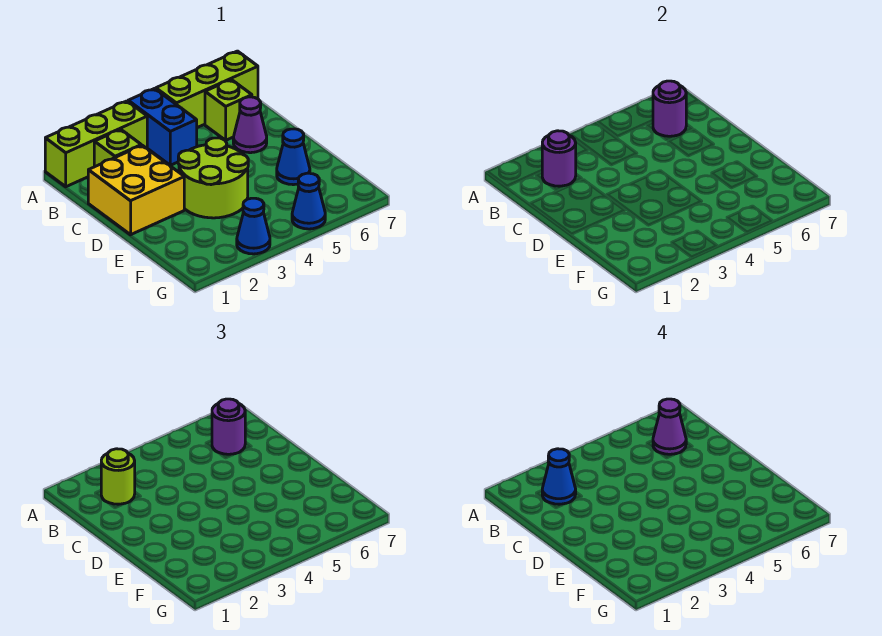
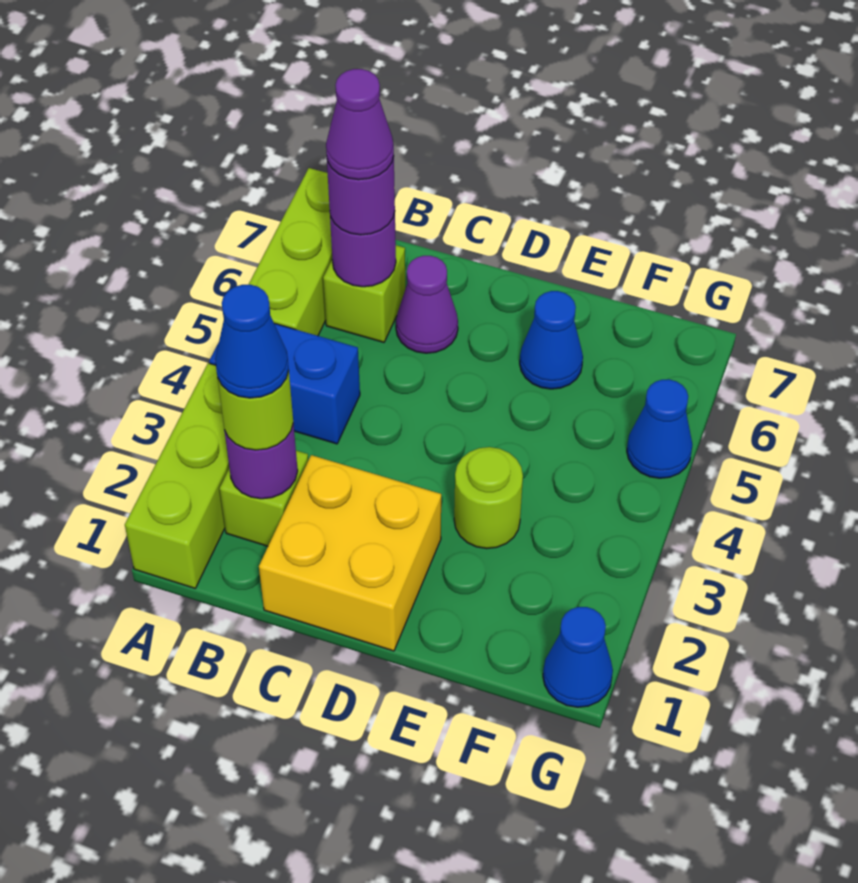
lime 2x2 round brick [178,138,248,218] -> lime 1x1 round brick [454,447,523,549]
blue 1x1 cone [237,198,270,254] -> blue 1x1 cone moved to [543,607,613,707]

